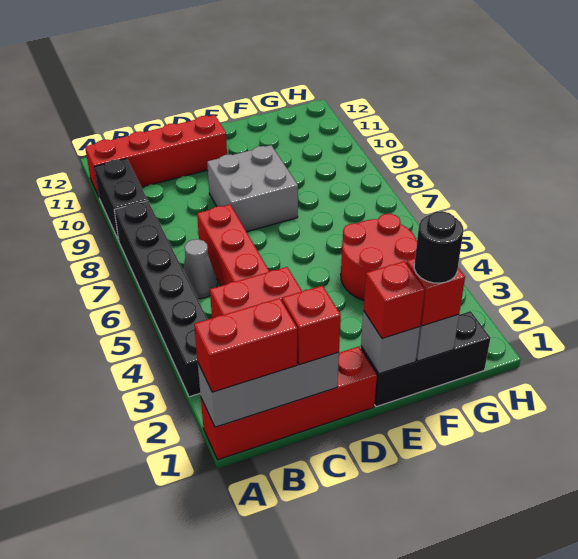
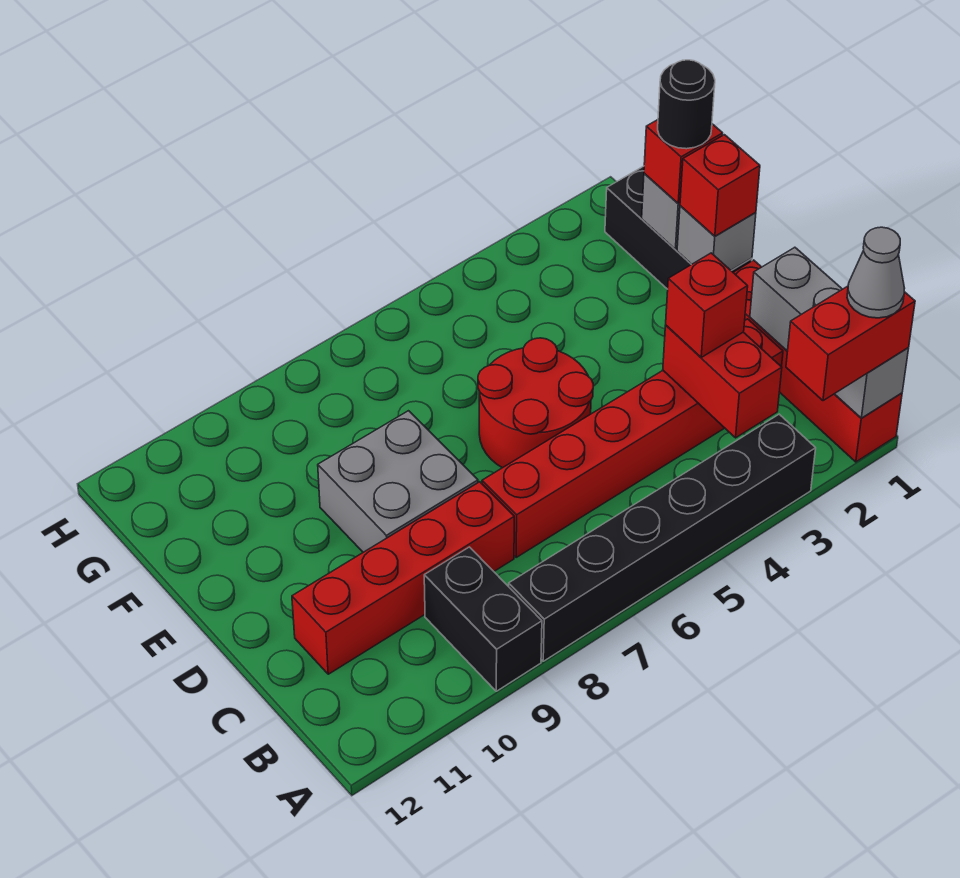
red 1x2 brick [194,298,297,392] -> red 1x2 brick turned to [786,286,915,401]
black 1x2 brick [94,159,148,241] -> black 1x2 brick turned to [424,547,542,691]
red 1x4 brick [85,115,227,197] -> red 1x4 brick turned to [292,482,514,674]
grey 1x1 cone [183,239,217,299] -> grey 1x1 cone moved to [847,227,905,318]
red 1x1 brick [282,286,341,365] -> red 1x1 brick moved to [666,253,748,357]
red 2x2 round brick [341,214,417,300] -> red 2x2 round brick moved to [478,338,593,468]

